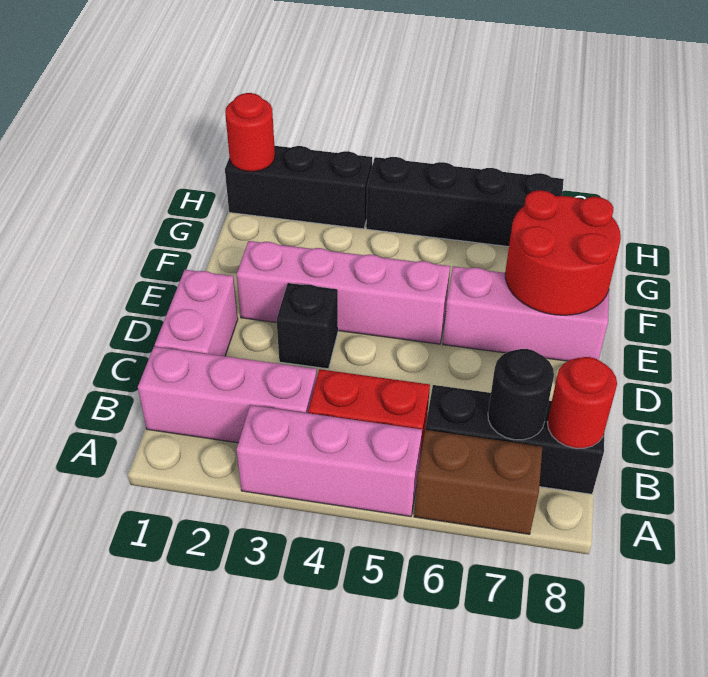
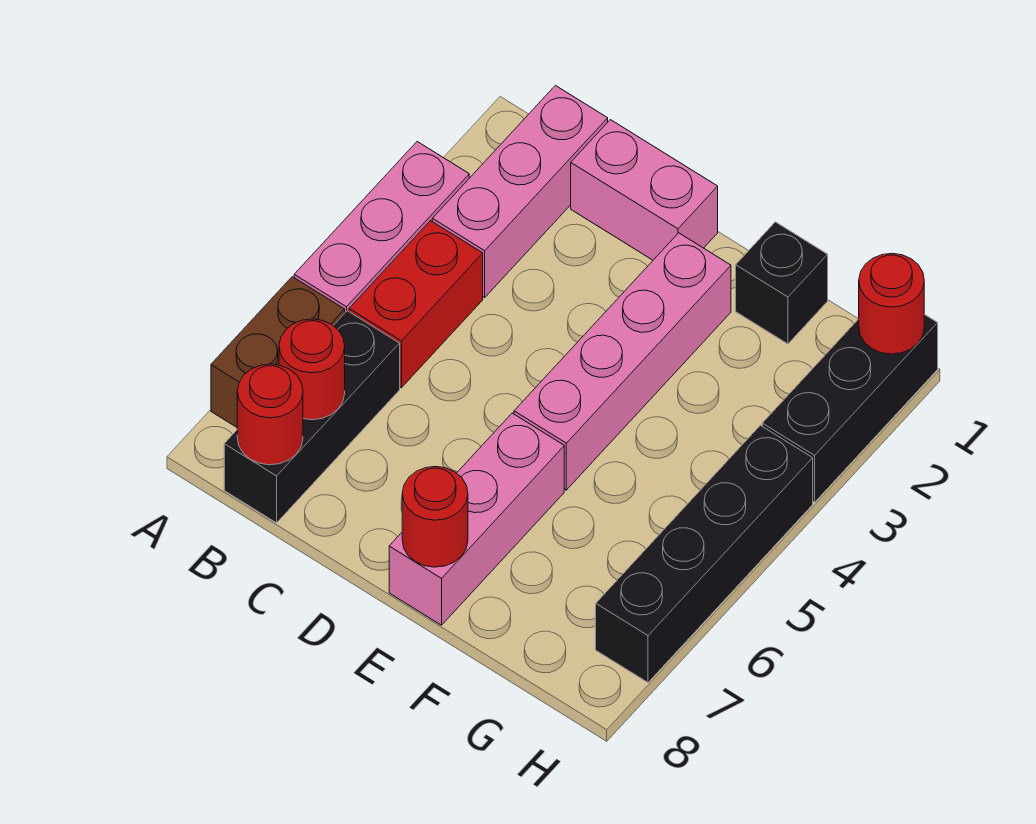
black 1x1 round brick [488,349,554,440] -> red 1x1 round brick [279,319,345,420]
black 1x1 brick [277,283,338,369] -> black 1x1 brick moved to [736,222,828,344]
red 2x2 round brick [505,190,621,315] -> red 1x1 round brick [402,467,468,567]

